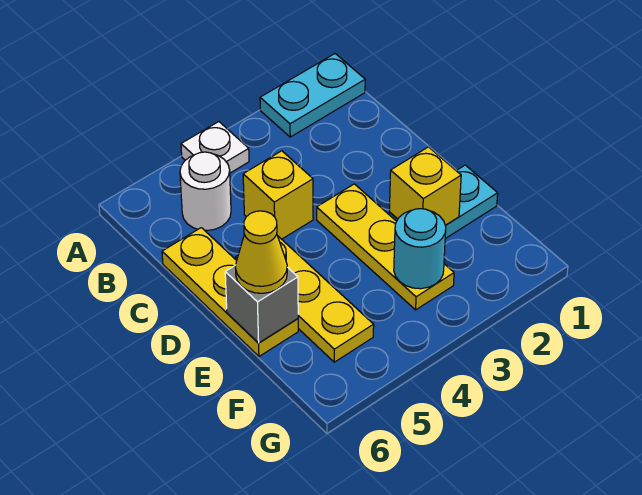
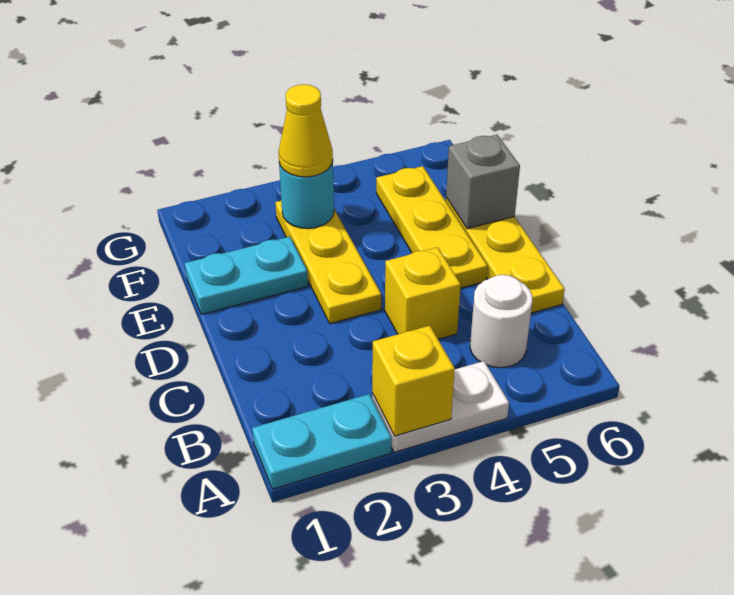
white 1x1 plate [181,122,249,173] -> white 1x2 plate [372,361,509,452]
yellow 1x1 brick [389,147,461,225] -> yellow 1x1 brick moved to [372,326,455,436]
yellow 1x1 cone [236,211,287,293] -> yellow 1x1 cone moved to [278,84,333,177]

